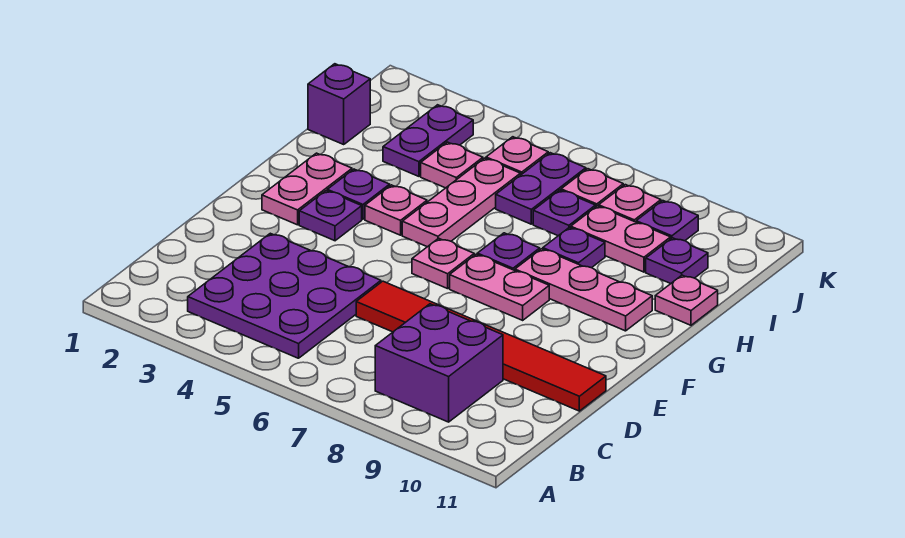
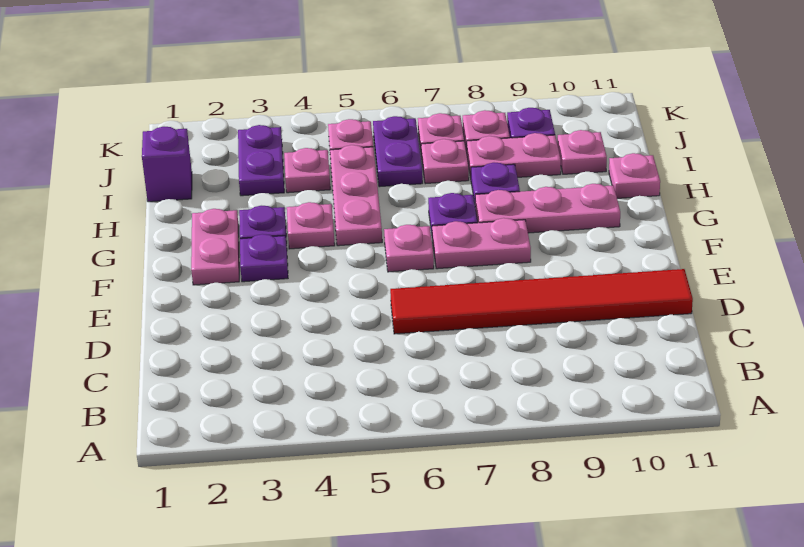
purple 3x3 plate [188,233,381,358] -> none
purple 2x2 brick [375,304,503,422] -> none
purple 1x1 plate [533,190,596,236] -> pink 1x1 plate [421,139,469,184]
purple 1x1 plate [646,238,708,284] -> pink 1x1 plate [557,130,607,174]

